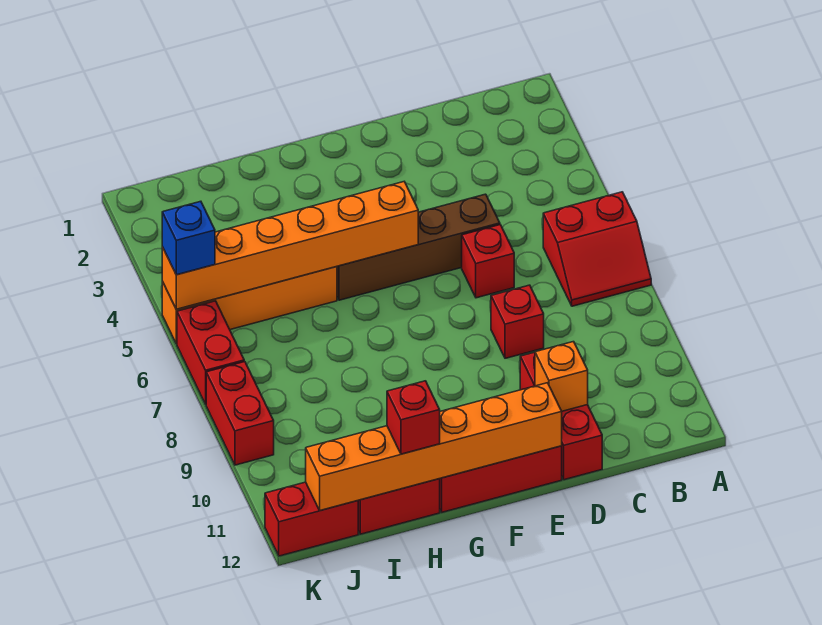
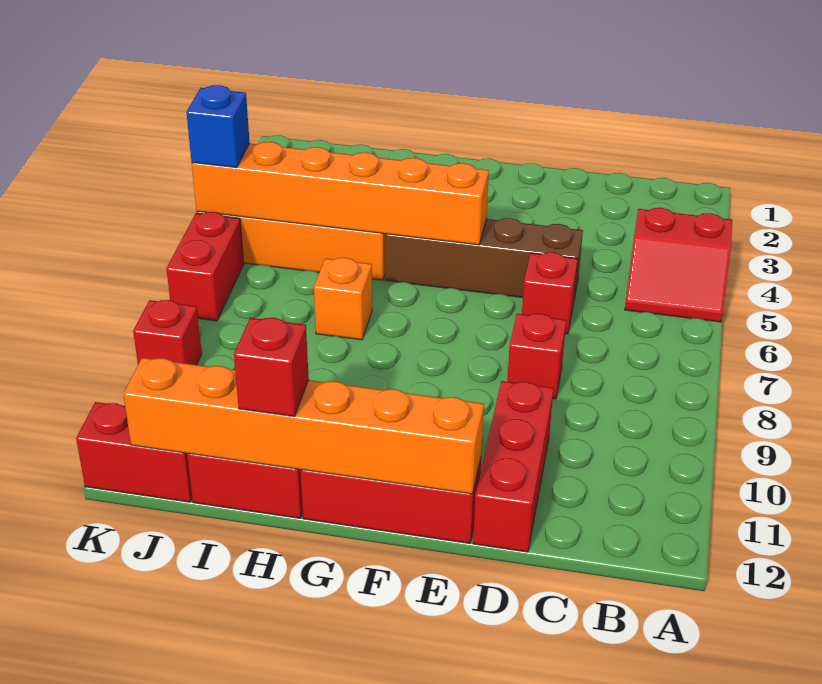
red 2x2 slope [543,192,651,306] -> red 2x2 slope moved to [625,208,732,322]
orange 1x1 brick [535,342,588,411] -> orange 1x1 brick moved to [314,258,372,340]
red 1x2 brick [206,362,274,465] -> red 1x1 brick [133,300,202,365]

